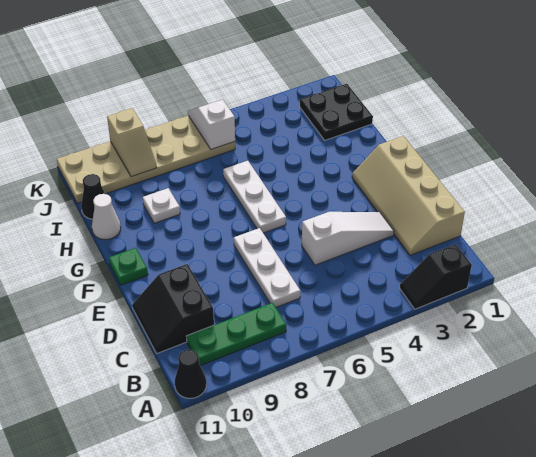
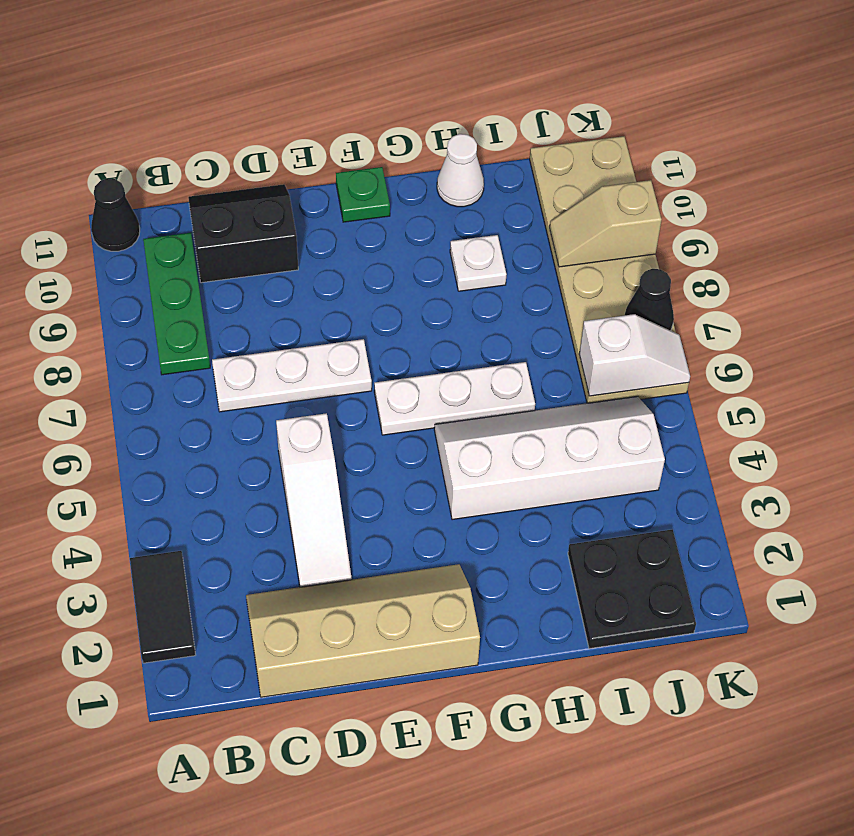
black 1x2 slope [400,244,472,309] -> black 1x2 tile [130,551,196,663]
none -> white 2x4 slope [434,396,665,520]
black 1x1 cone [81,174,105,219] -> black 1x1 cone moved to [625,269,674,331]

